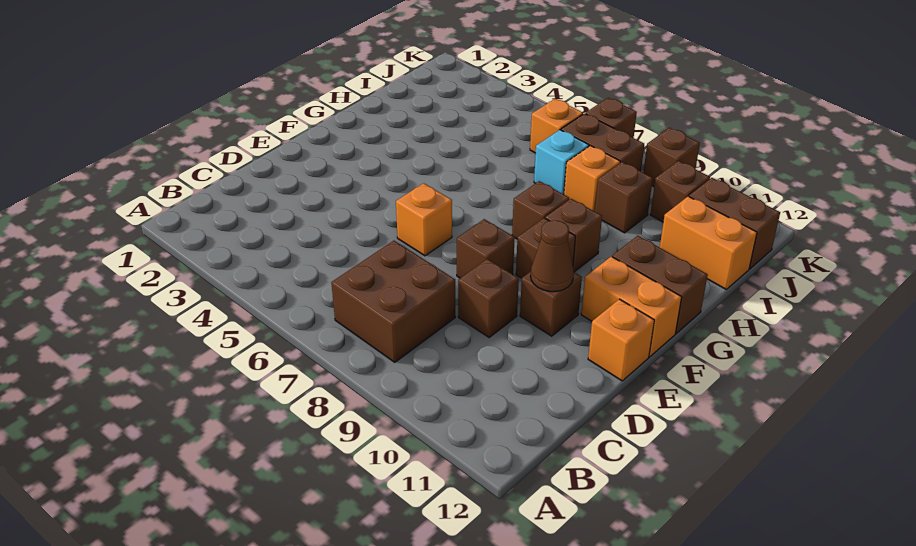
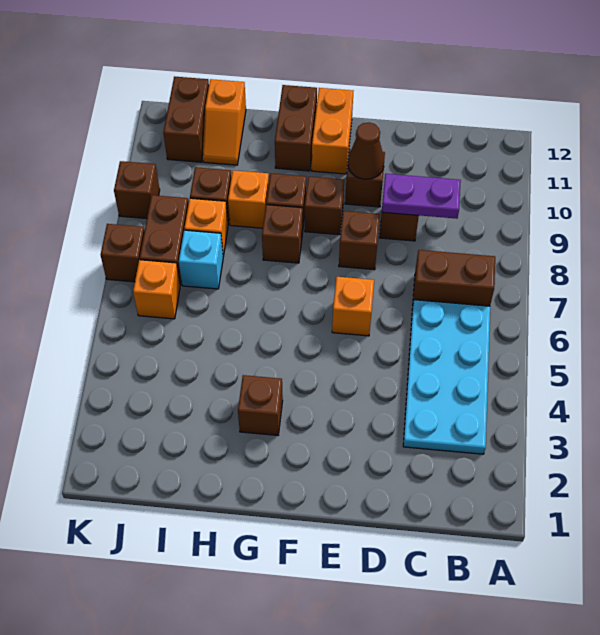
none -> cyan 2x4 plate [403,300,490,454]
brown 2x2 brick [331,241,455,362] -> brown 1x2 brick [413,250,495,306]
none -> purple 1x2 plate [382,174,461,219]
orange 1x1 brick [588,299,654,381] -> orange 1x1 brick moved to [228,170,269,228]
orange 1x2 brick [660,196,757,289] -> orange 1x2 slope [203,79,246,165]
brown 1x1 brick [651,161,710,222] -> brown 1x1 brick moved to [238,375,283,435]

